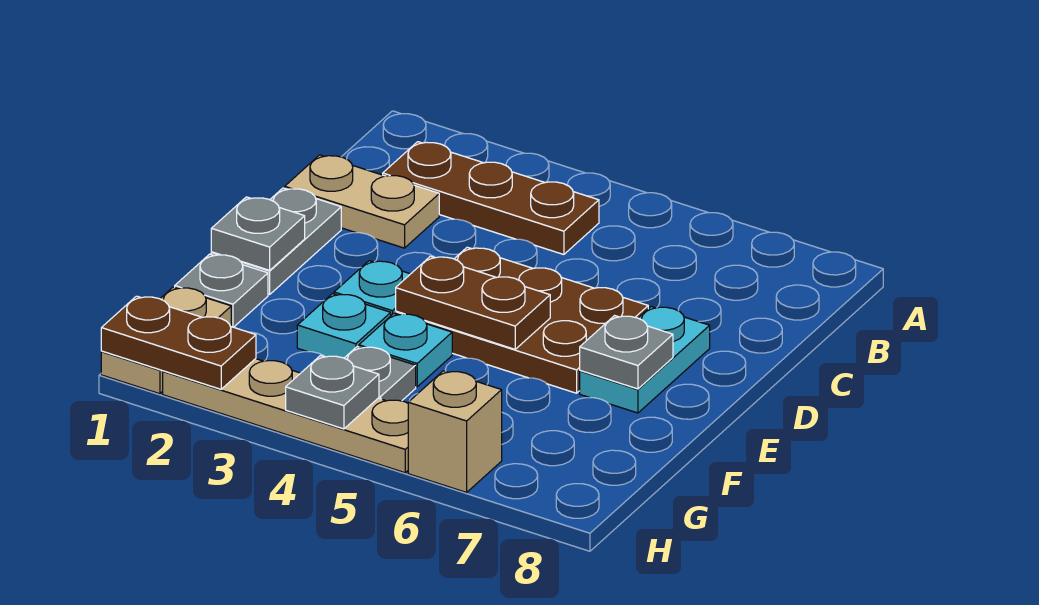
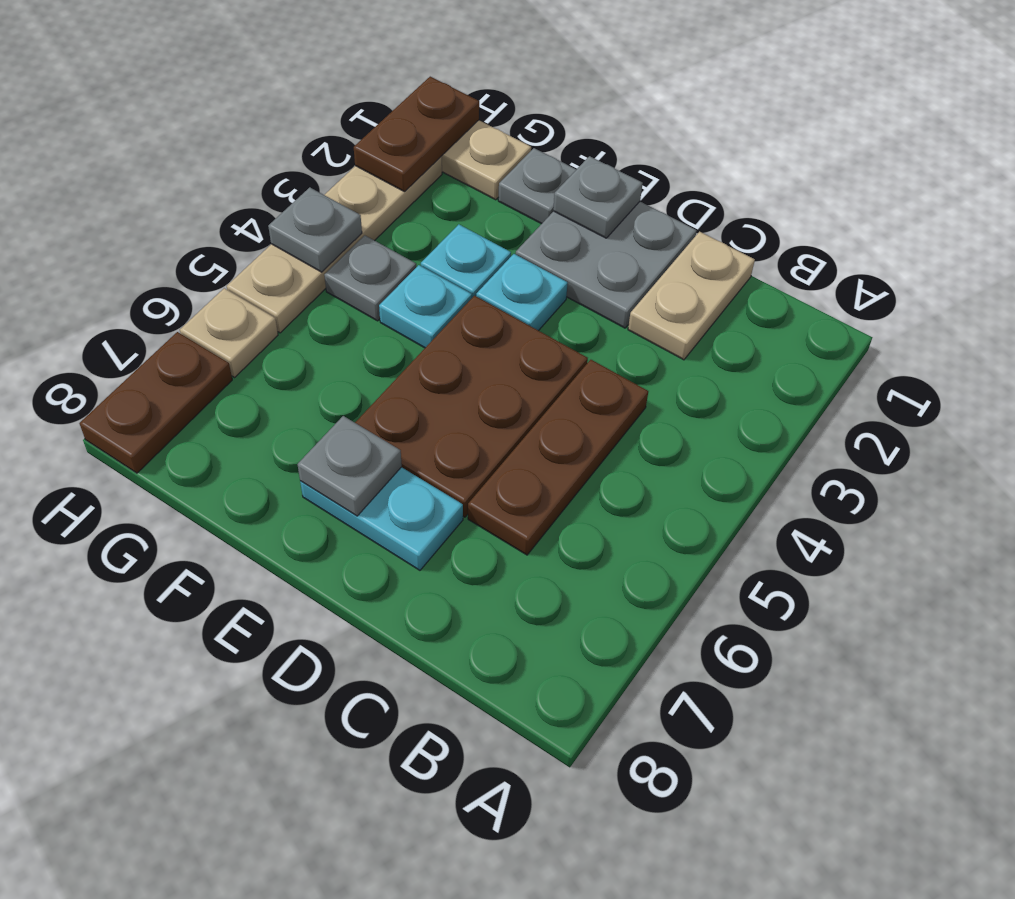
brown 1x3 plate [383,142,599,255] -> brown 1x3 plate moved to [468,360,648,555]
grey 1x2 plate [211,188,341,294] -> grey 2x2 plate [516,202,697,328]
brown 1x2 plate [396,256,550,349] -> brown 1x2 plate moved to [80,332,232,473]
tan 1x1 brick [408,371,502,492] -> tan 1x1 plate [180,288,278,377]

